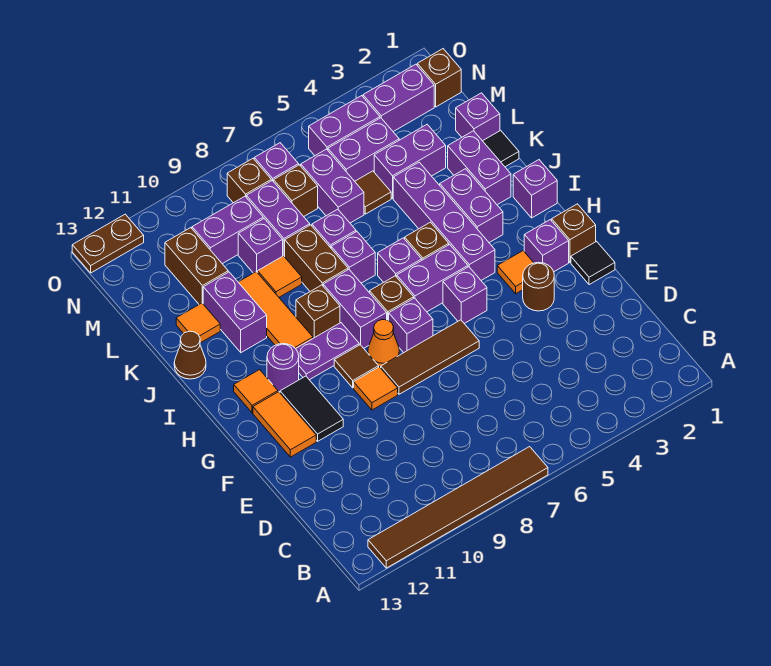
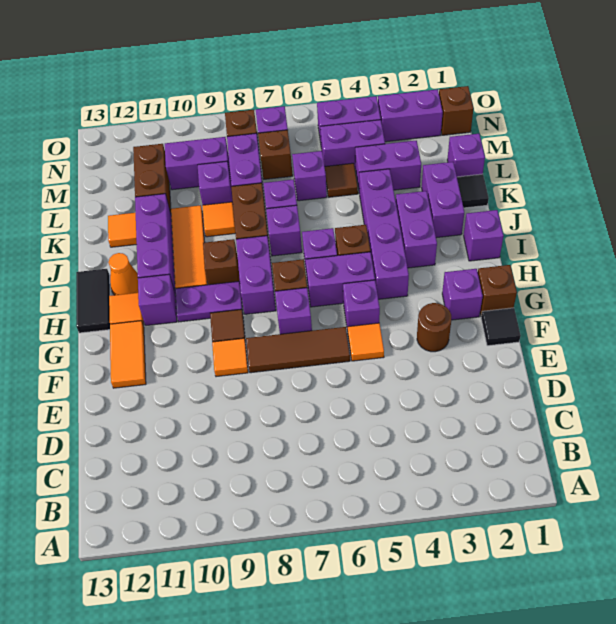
brown 1x6 tile [368,447,548,568] -> none
black 1x2 tile [280,376,343,441] -> black 1x2 tile moved to [76,269,110,333]
orange 1x1 tile [497,251,534,294] -> orange 1x1 tile moved to [347,323,384,361]
orange 1x1 cone [368,320,399,367] -> orange 1x1 cone moved to [108,253,138,295]
purple 1x1 round brick [267,344,299,392] -> purple 1x1 brick [138,274,177,326]
purple 1x2 brick [203,272,267,352] -> purple 1x3 brick [135,194,175,292]
brown 1x1 cone [174,331,206,379] -> none
purple 1x2 brick [301,149,364,223] -> purple 1x1 brick [292,151,327,201]
brown 1x2 plate [72,214,144,273] -> none

